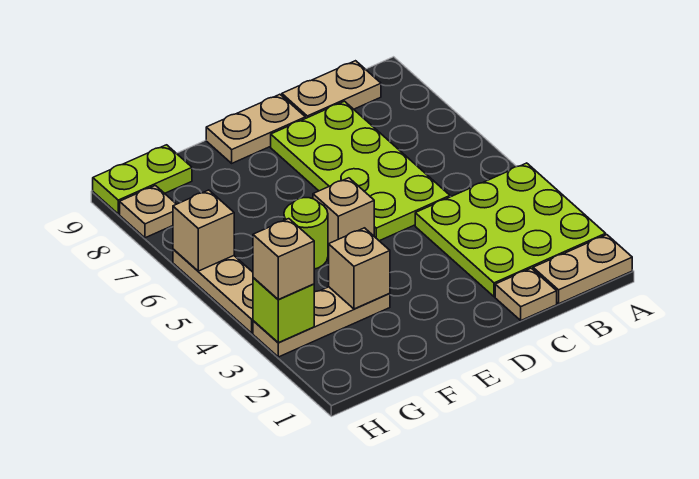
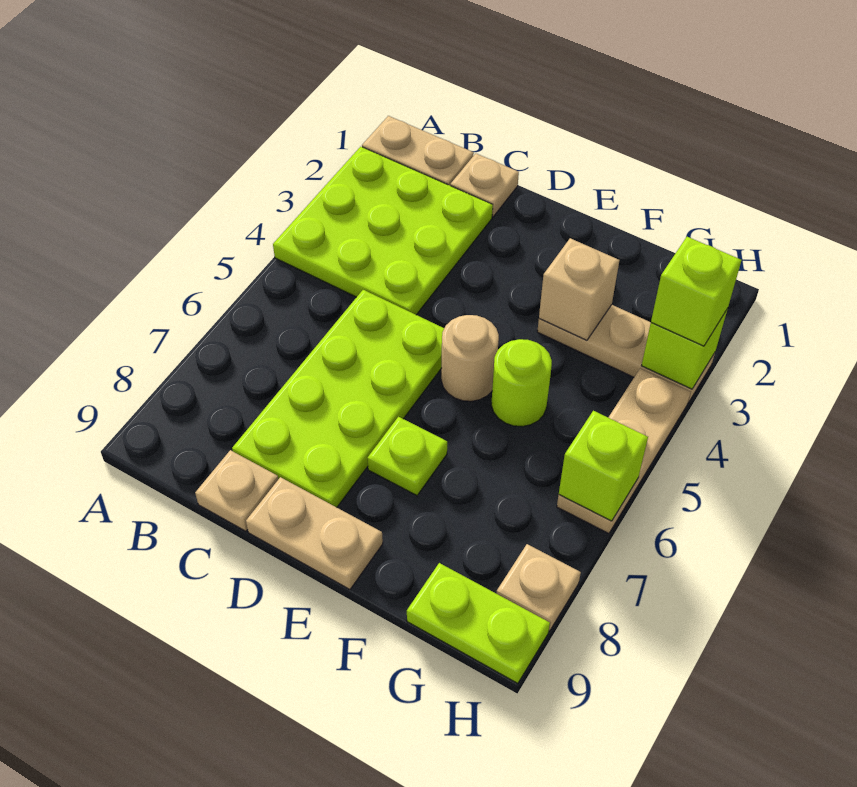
tan 1x2 plate [282,61,381,118] -> tan 1x1 plate [195,450,278,531]
tan 1x1 brick [313,178,374,250] -> tan 1x1 round brick [441,315,499,401]
none -> lime 1x1 plate [367,417,447,496]
tan 1x1 brick [253,219,314,299] -> lime 1x1 brick [651,237,741,346]
tan 1x1 brick [173,190,234,271] -> lime 1x1 brick [559,411,648,521]

